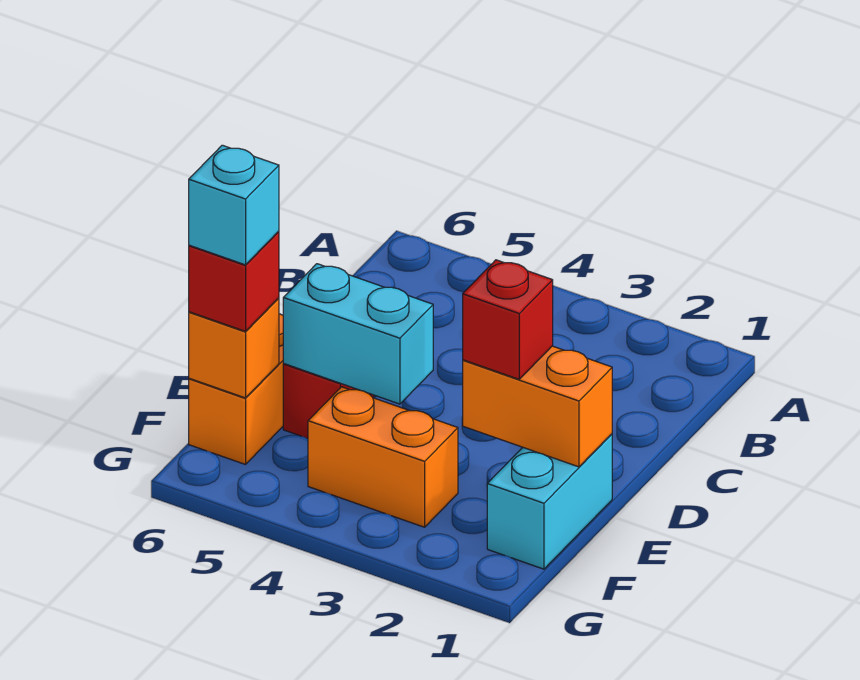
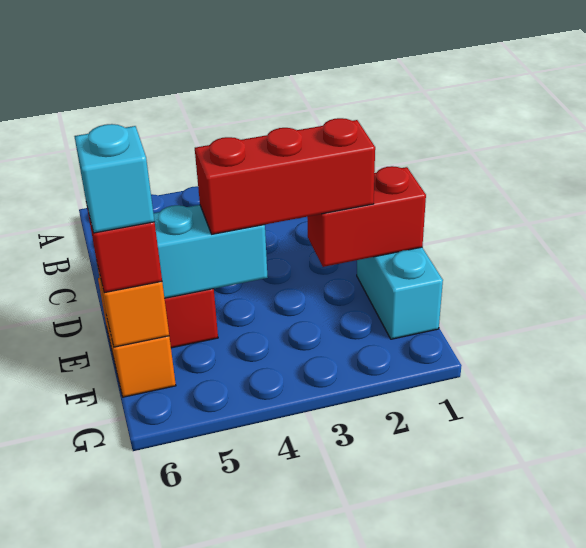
orange 1x2 brick [463,346,612,467] -> red 1x2 brick [307,166,426,267]
red 1x1 brick [463,260,553,379] -> red 1x3 brick [195,118,375,234]
orange 1x2 brick [308,387,458,527] -> none

